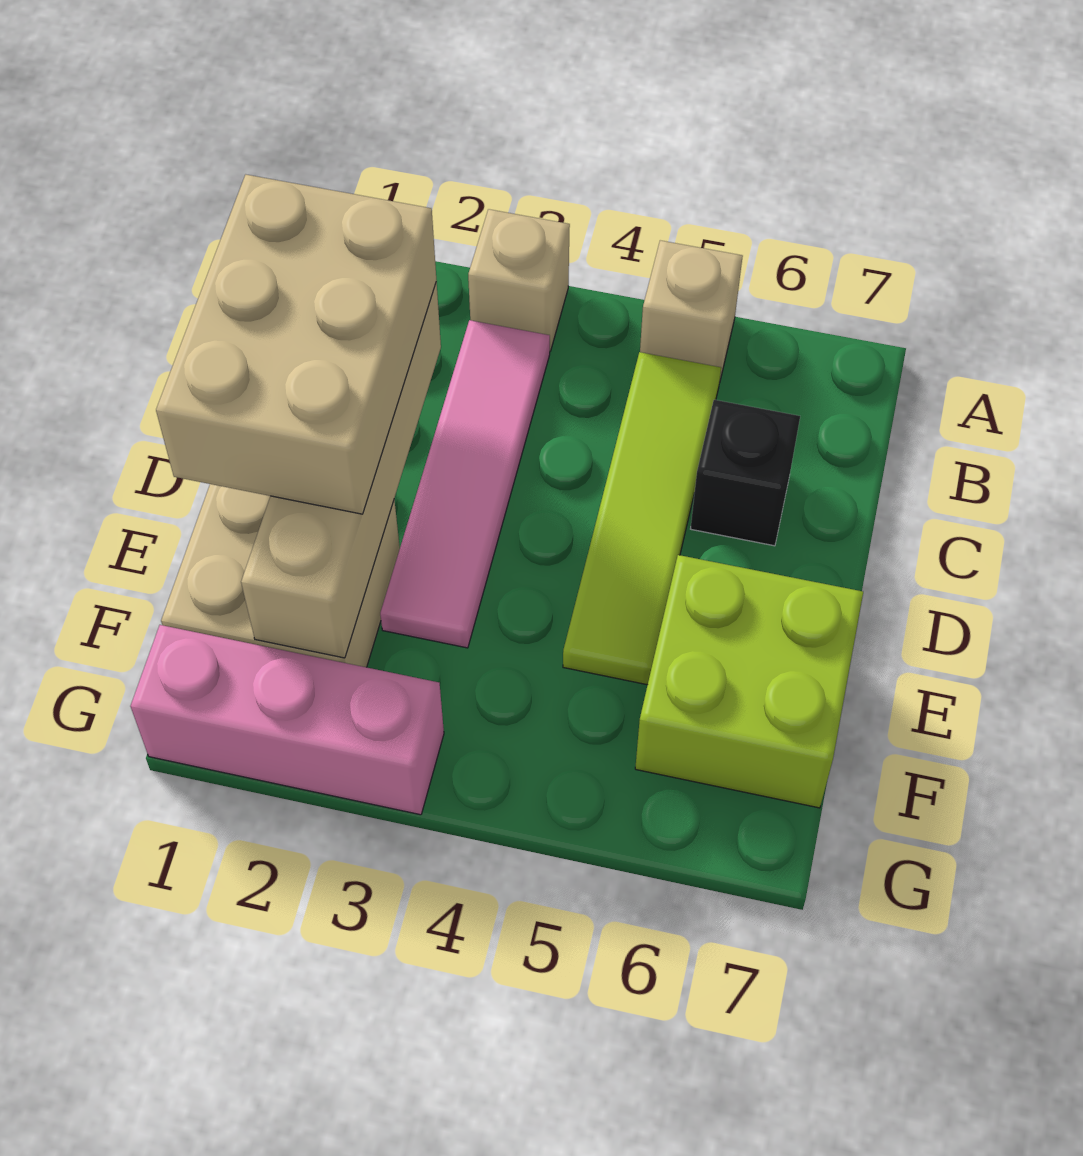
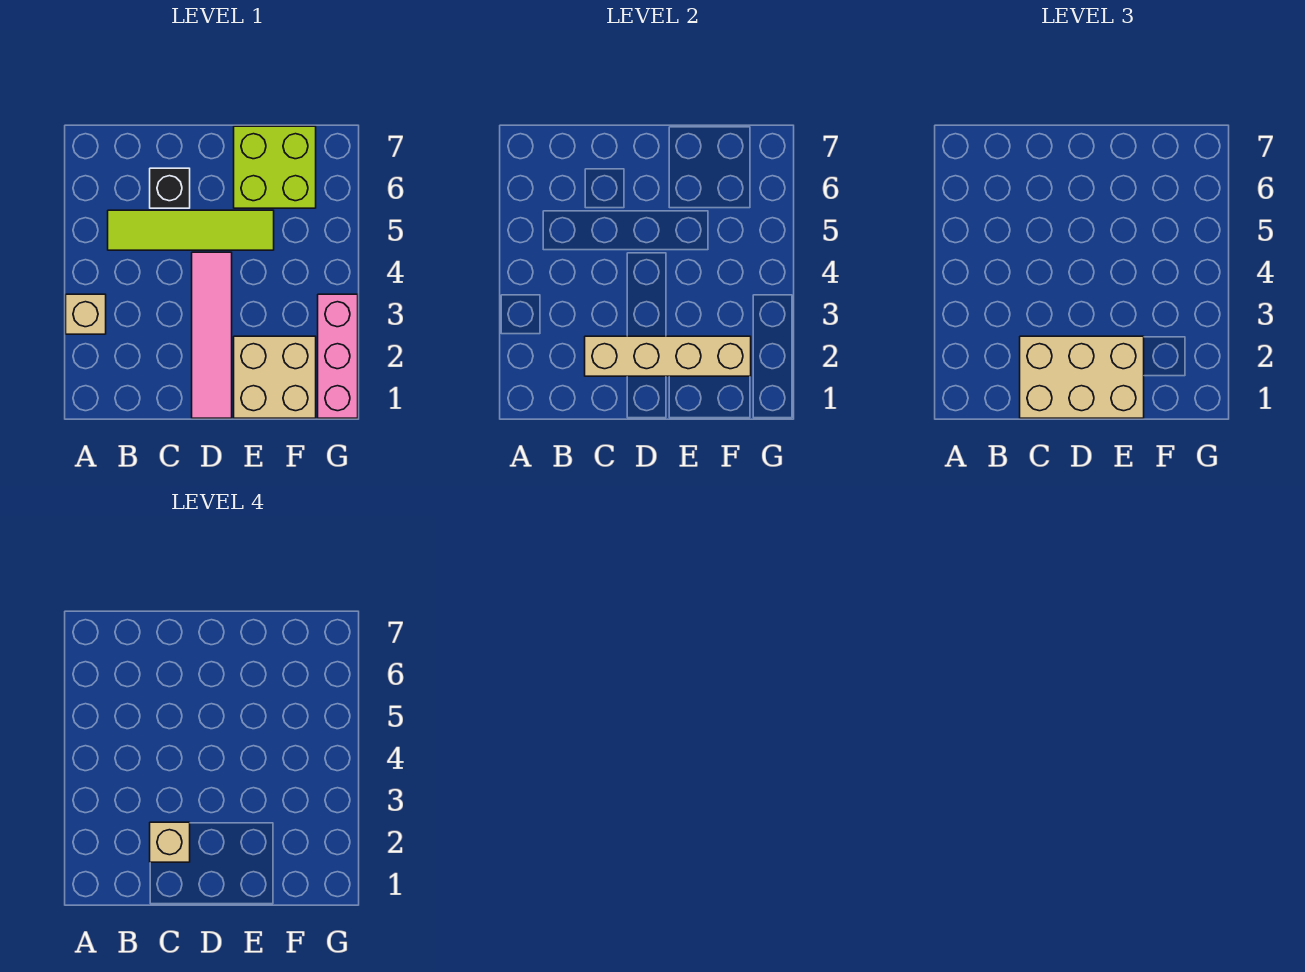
tan 1x1 brick [640,240,743,383] -> tan 1x1 brick moved to [150,822,190,862]
pink 1x4 tile [380,320,550,648] -> pink 1x4 tile turned to [192,252,232,418]

